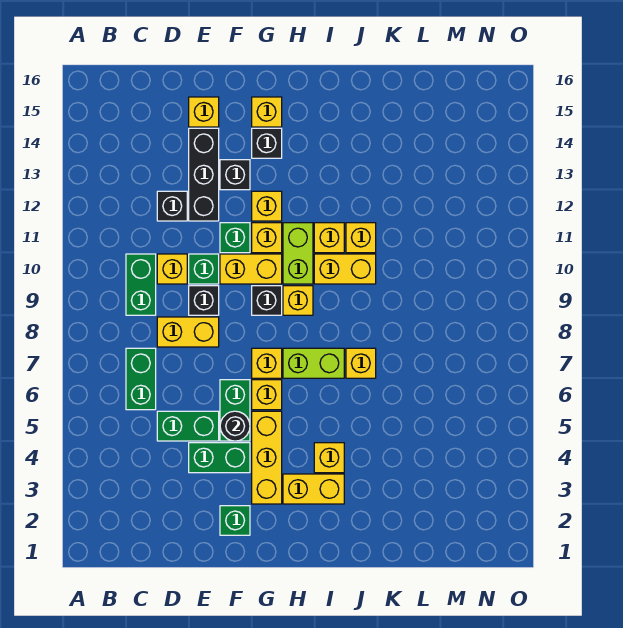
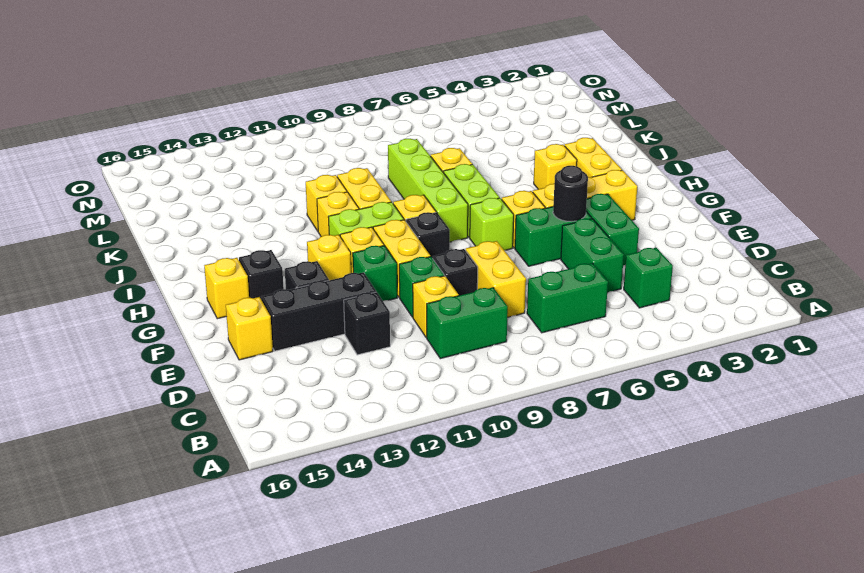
green 1x1 brick [220,506,250,535] -> green 1x1 brick moved to [624,248,673,308]
yellow 1x1 brick [252,348,282,378] -> lime 1x1 brick [470,198,514,250]
none -> lime 1x4 brick [388,139,468,242]

